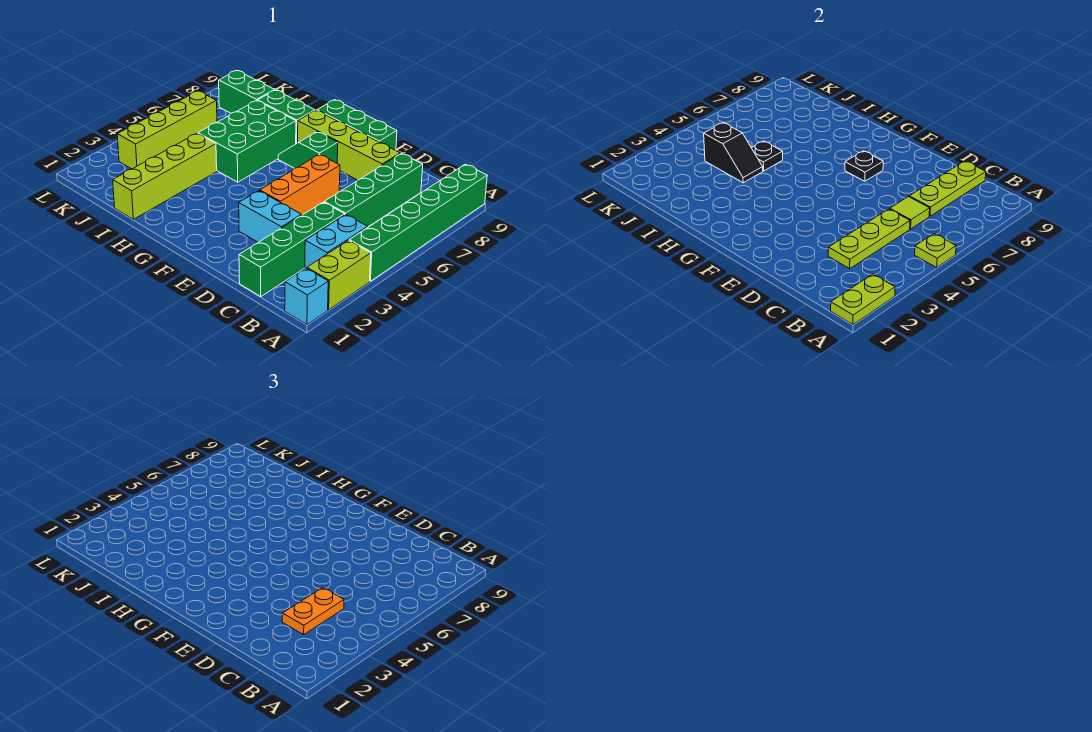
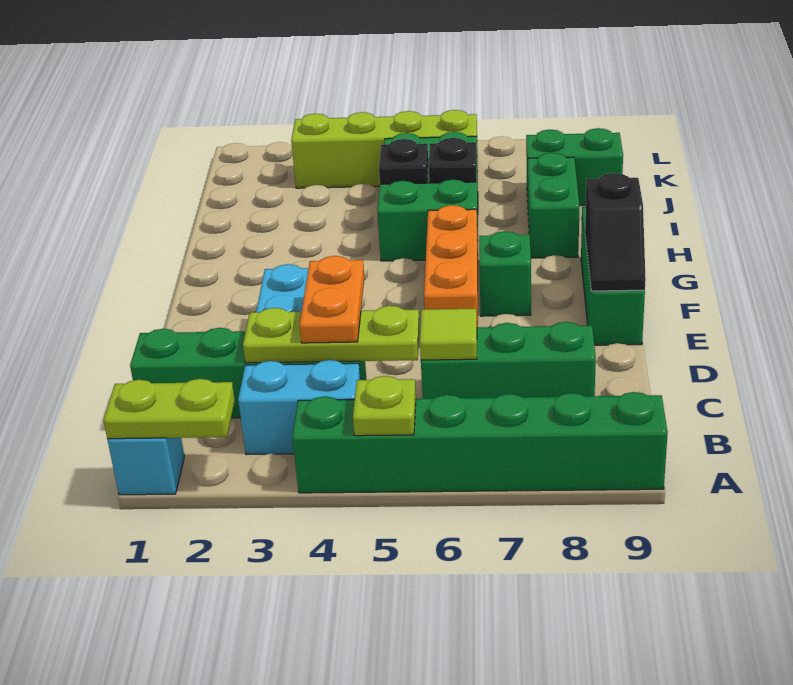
lime 1x2 brick [307,240,371,310] -> none
orange 1x2 plate [282,588,344,635] -> orange 1x2 plate turned to [300,256,364,343]
green 1x4 brick [324,154,423,227] -> green 1x3 brick [421,322,596,399]
lime 1x3 plate [909,161,986,216] -> none
lime 1x4 brick [298,111,400,180] -> none
orange 1x3 brick [260,154,340,215] -> orange 1x3 brick turned to [424,205,478,327]
black 1x1 plate [845,151,883,181] -> black 1x1 plate moved to [429,138,477,183]
green 2x3 brick [198,101,296,182] -> green 2x3 brick turned to [377,132,478,261]
lime 1x4 brick [113,134,217,219] -> none
black 1x2 slope [704,123,763,183] -> black 1x2 slope moved to [585,173,646,291]
green 1x2 brick [219,71,275,113] -> green 1x2 brick turned to [526,128,623,206]

